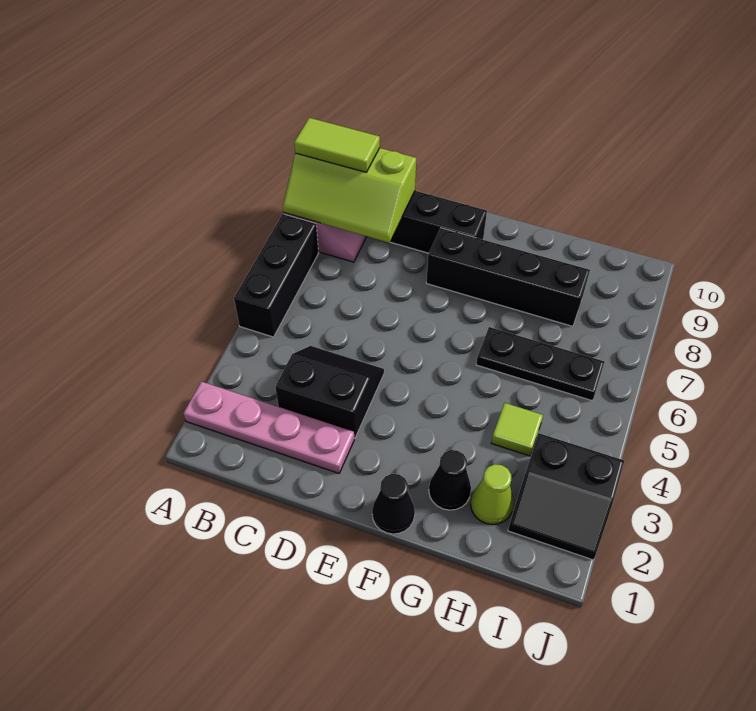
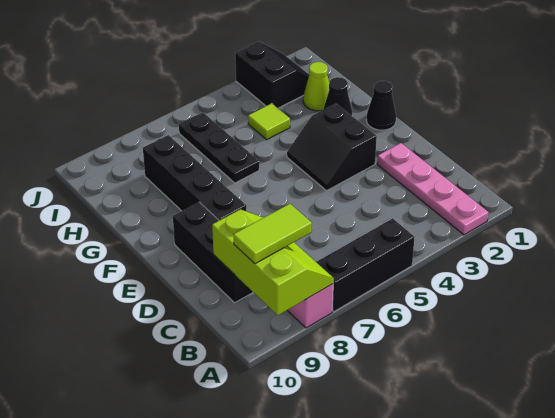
lime 1x2 tile [294,118,380,172] -> lime 1x2 tile turned to [233,204,312,264]
black 2x2 slope [275,346,384,438] -> black 2x2 slope moved to [287,104,377,191]

